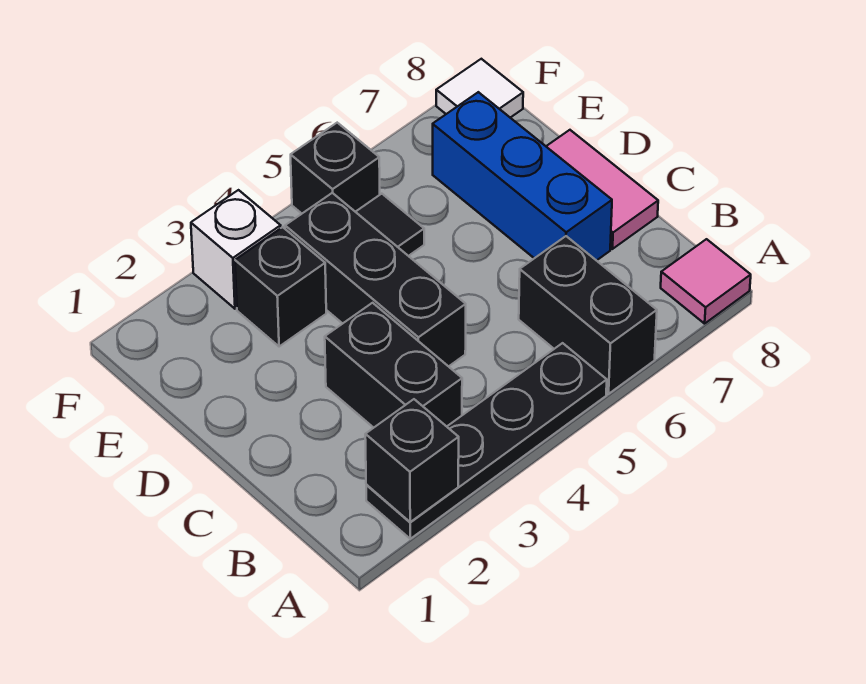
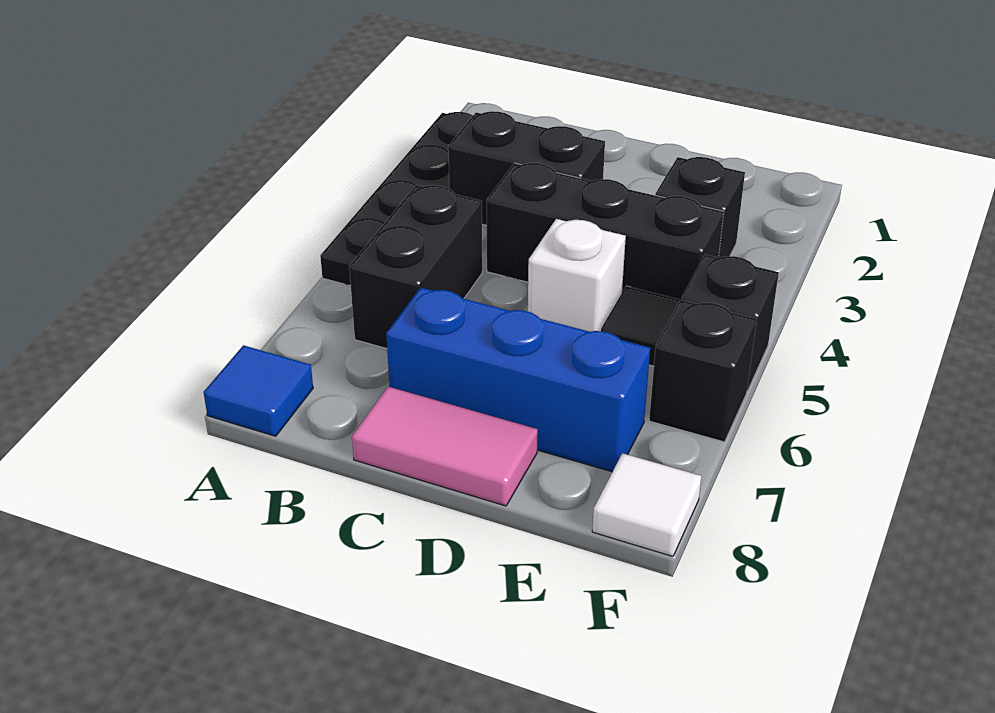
black 1x1 brick [365,399,459,522] -> black 1x1 brick moved to [649,300,757,442]
black 1x2 brick [519,236,657,394] -> black 1x2 brick turned to [349,185,482,349]
pink 1x1 tile [661,239,751,324] -> blue 1x1 tile [204,345,313,436]
white 1x1 brick [191,190,281,309] -> white 1x1 brick moved to [528,219,626,332]

